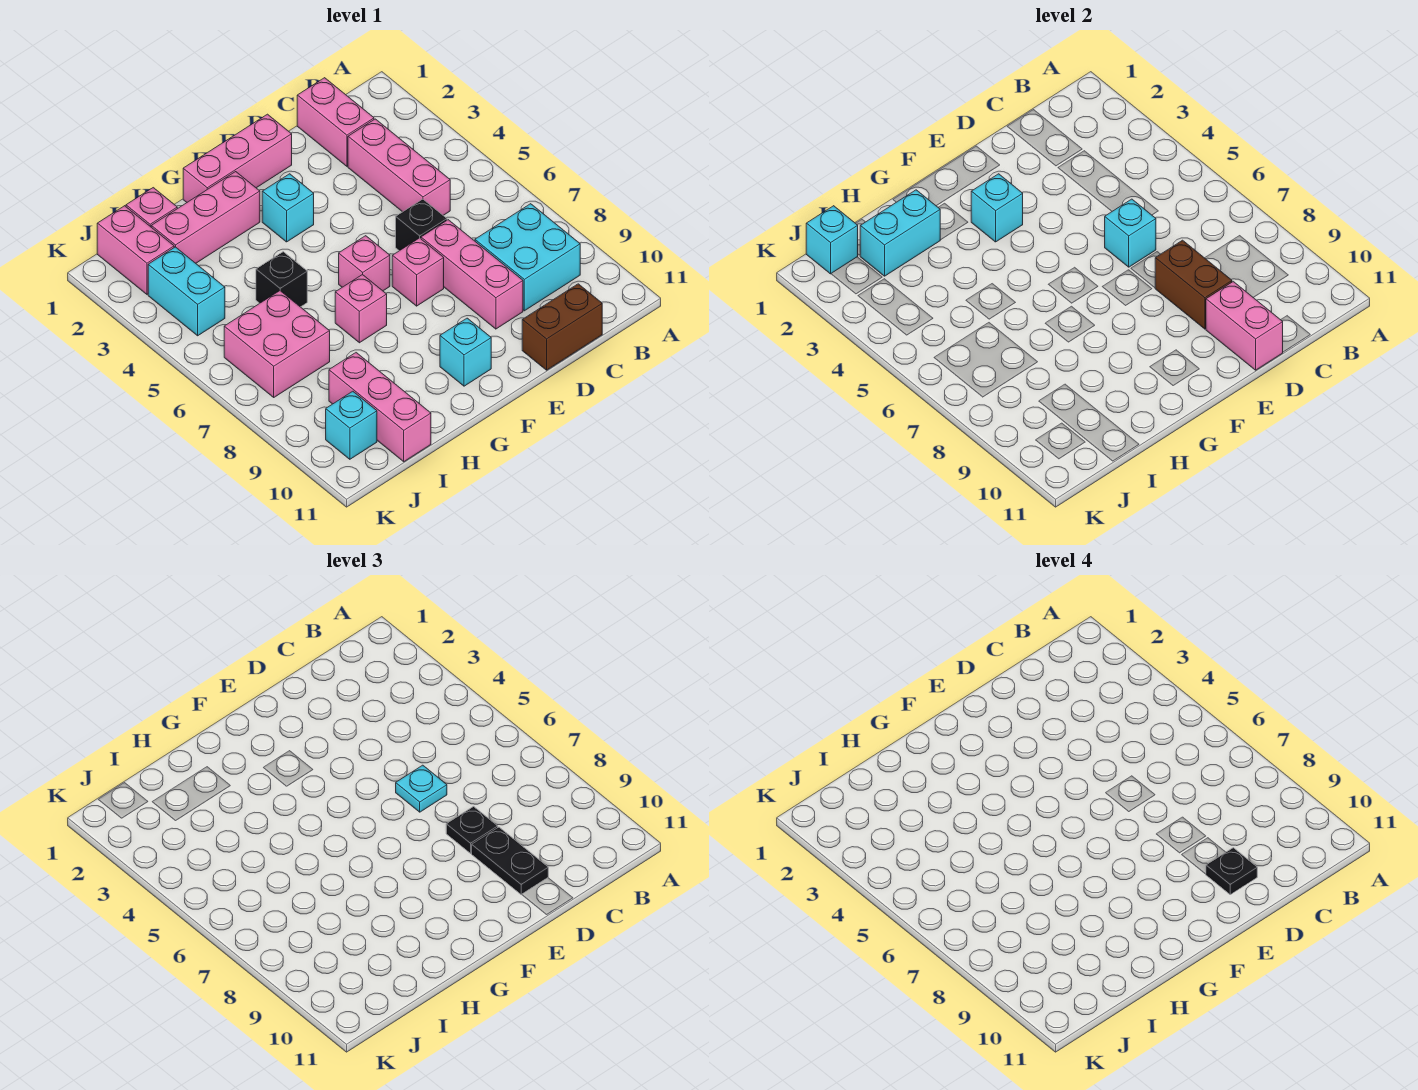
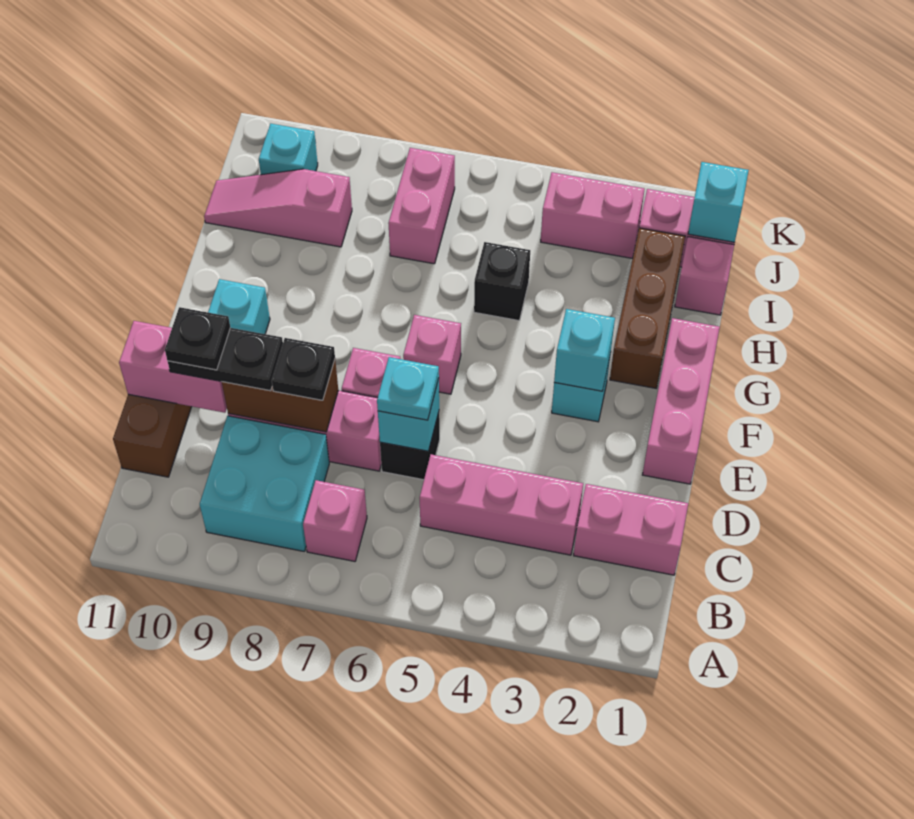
pink 1x3 brick [151,172,260,263] -> brown 1x3 brick [610,228,685,388]
pink 1x1 brick [335,274,387,343] -> pink 1x1 brick moved to [303,480,367,561]
cyan 1x2 brick [860,190,940,276] -> none
pink 2x2 brick [224,291,330,397] -> pink 1x2 brick [388,148,455,264]
pink 1x3 brick [329,353,431,462] -> pink 1x3 slope [204,169,352,247]
cyan 1x2 brick [148,247,225,336] -> pink 1x2 brick [541,172,645,259]

